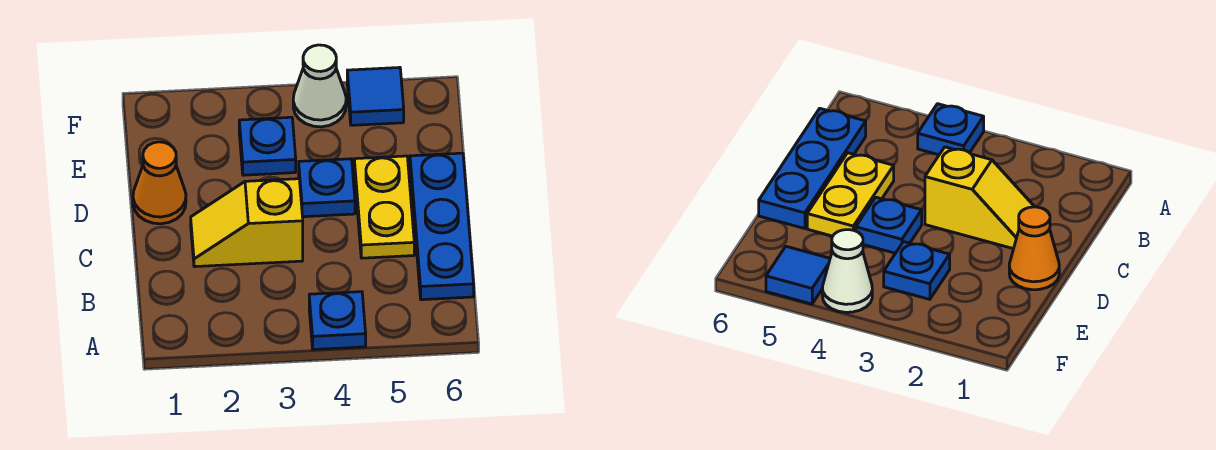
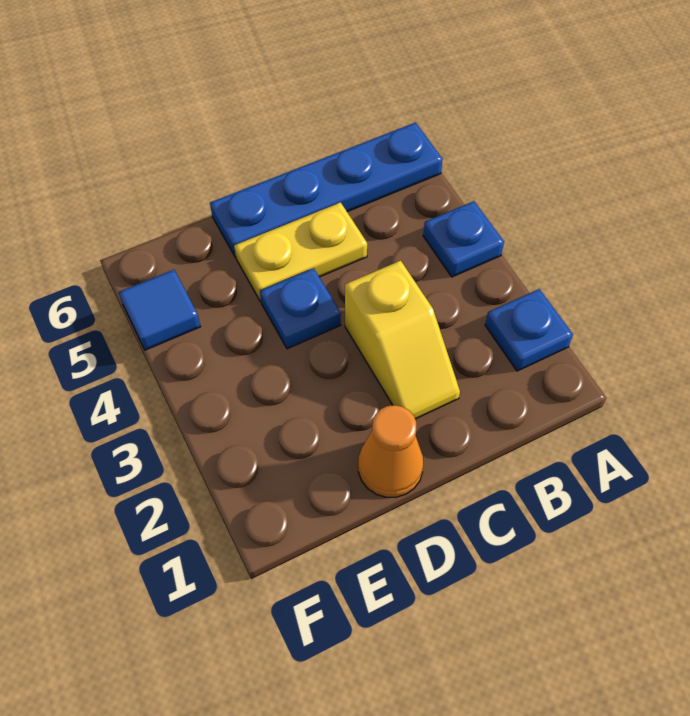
blue 1x3 plate [410,153,474,300] -> blue 1x4 plate [210,123,443,257]
blue 1x1 plate [239,117,296,175] -> blue 1x1 plate moved to [485,289,573,371]
white 1x1 cone [293,45,346,127] -> none

